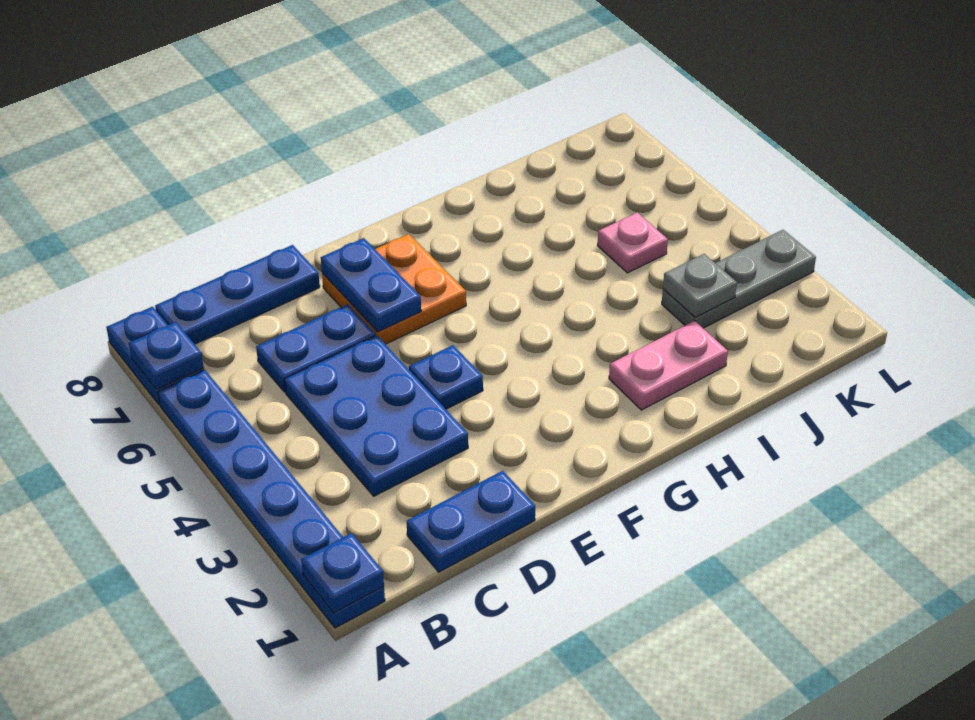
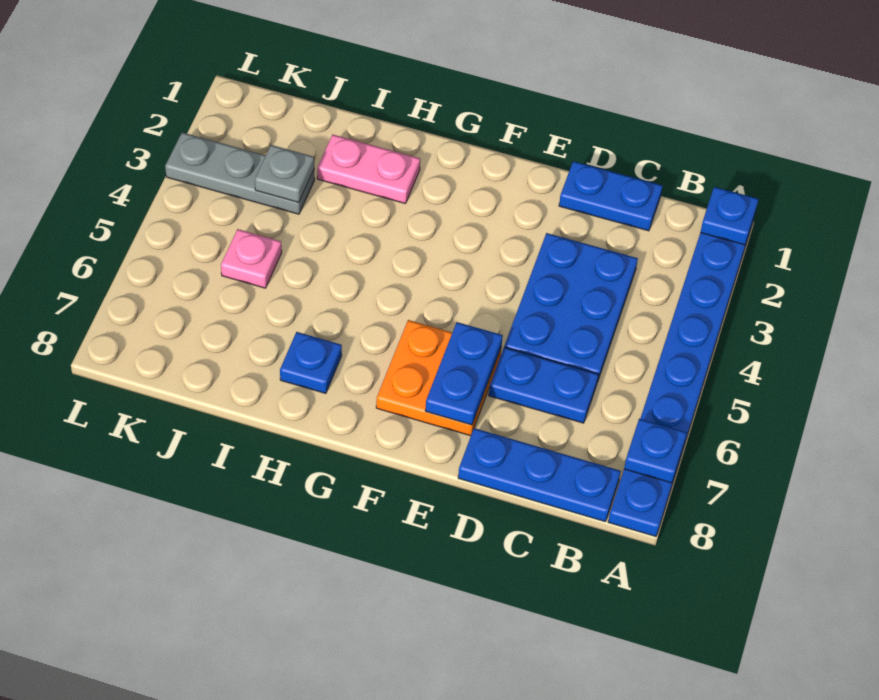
blue 1x1 plate [409,345,483,409] -> blue 1x1 plate moved to [280,332,342,394]

